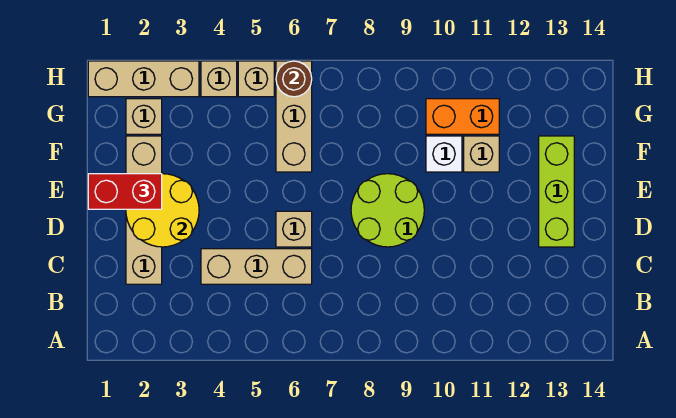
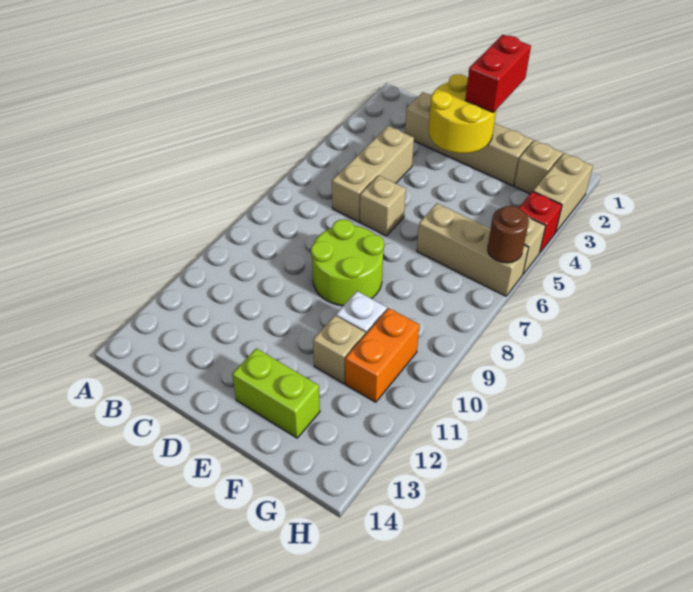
lime 1x3 brick [539,136,574,247] -> lime 1x2 brick [232,348,320,438]
tan 1x3 brick [88,61,199,97] -> tan 1x2 brick [533,153,593,232]
tan 1x1 brick [201,61,237,97] -> red 1x1 brick [519,191,562,252]

